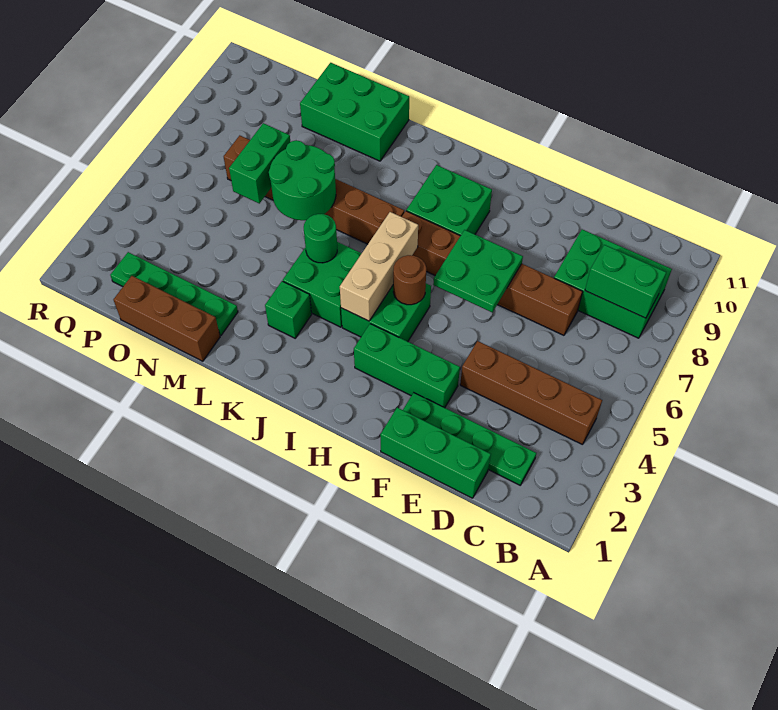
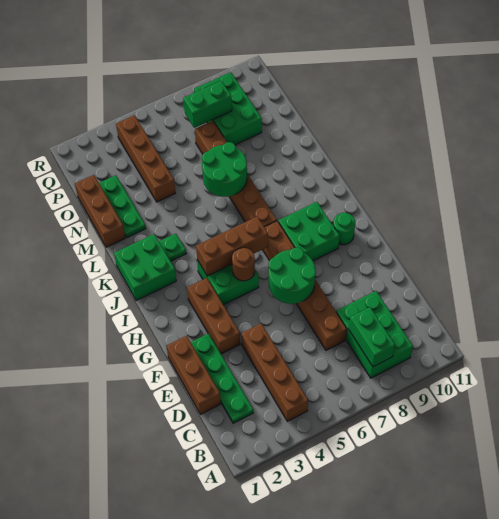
green 1x3 brick [380,408,491,498] -> brown 1x3 brick [167,336,221,414]
green 1x3 brick [354,324,460,408] -> brown 1x3 brick [187,278,240,354]
green 2x2 plate [433,230,523,312] -> green 2x2 round brick [269,247,316,304]
tan 1x3 brick [340,212,418,321] -> brown 1x3 brick [196,217,268,276]
green 2x2 brick [283,242,362,327] -> green 2x2 brick moved to [114,234,176,301]
green 1x1 brick [265,281,312,338] -> green 1x1 plate [159,233,186,261]
green 1x1 round brick [304,214,337,263] -> green 1x1 round brick moved to [333,213,355,245]
green 2x3 brick [300,63,409,161] -> green 2x3 brick moved to [194,72,262,145]
green 1x4 plate [110,252,238,336] -> green 1x3 plate [99,175,146,238]
none -> brown 1x4 brick [116,115,175,202]
green 1x2 brick [229,123,290,203] -> green 1x2 brick moved to [183,81,232,128]

